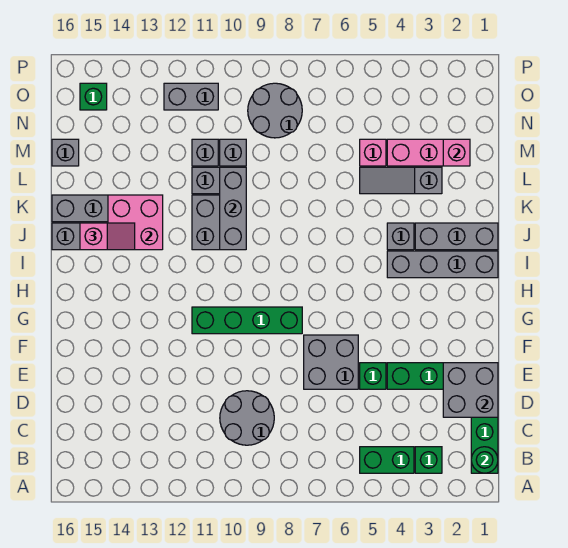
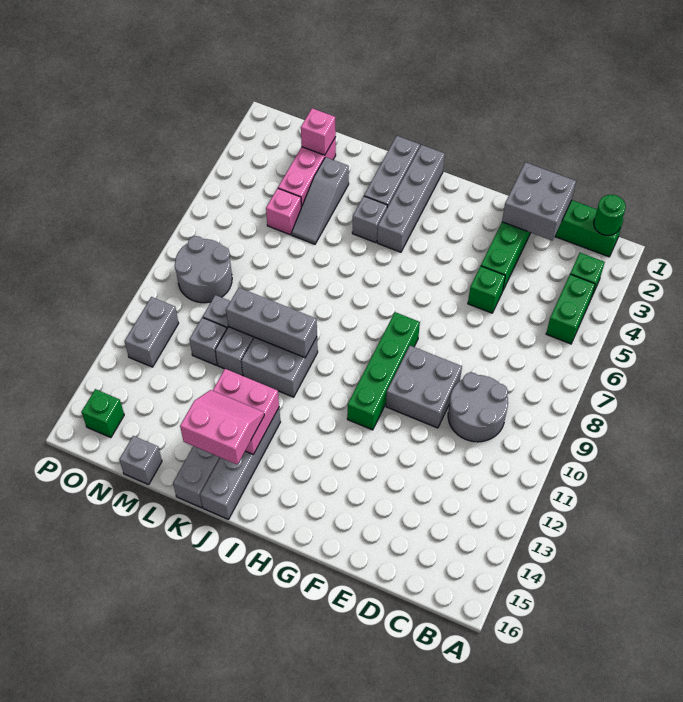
grey 2x2 brick [304,335,358,389] -> grey 2x2 brick moved to [386,346,462,428]
pink 1x2 slope [80,223,135,250] -> pink 2x2 slope [180,390,264,464]

